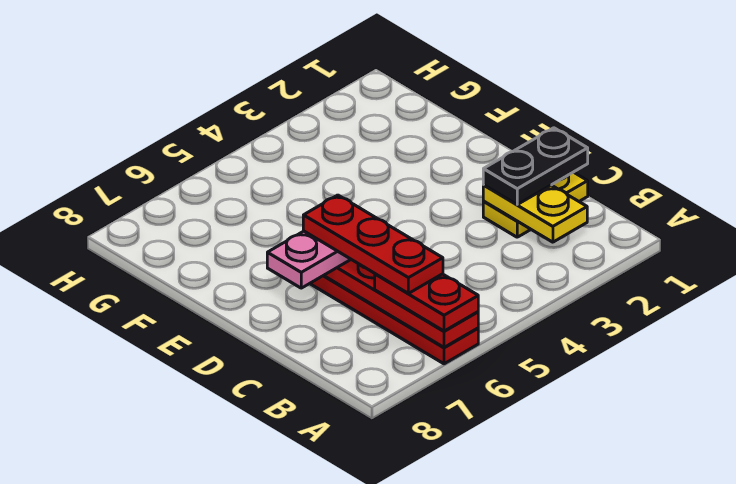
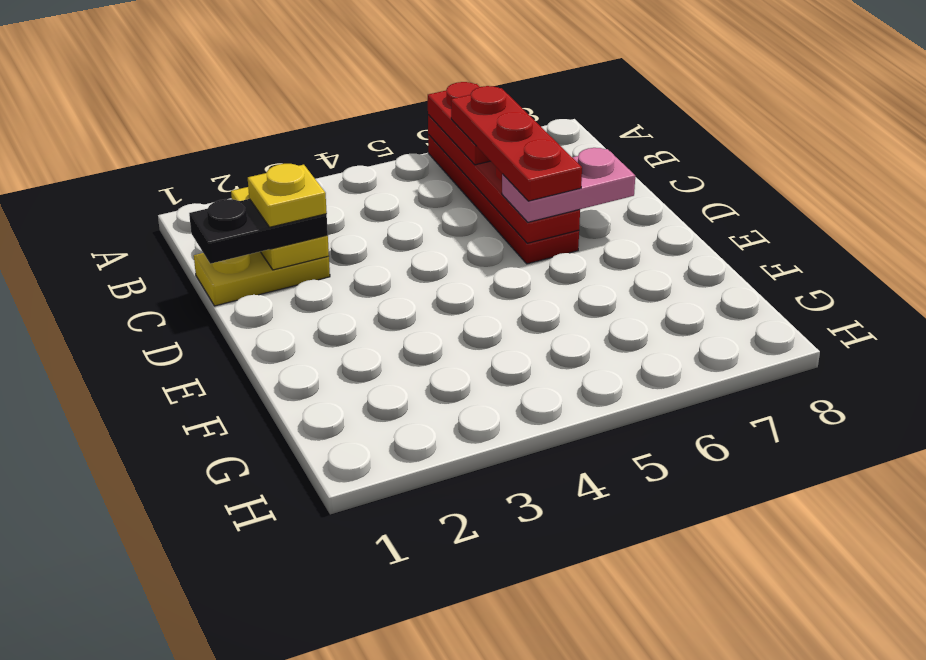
none -> yellow 1x1 plate [248,164,327,227]

